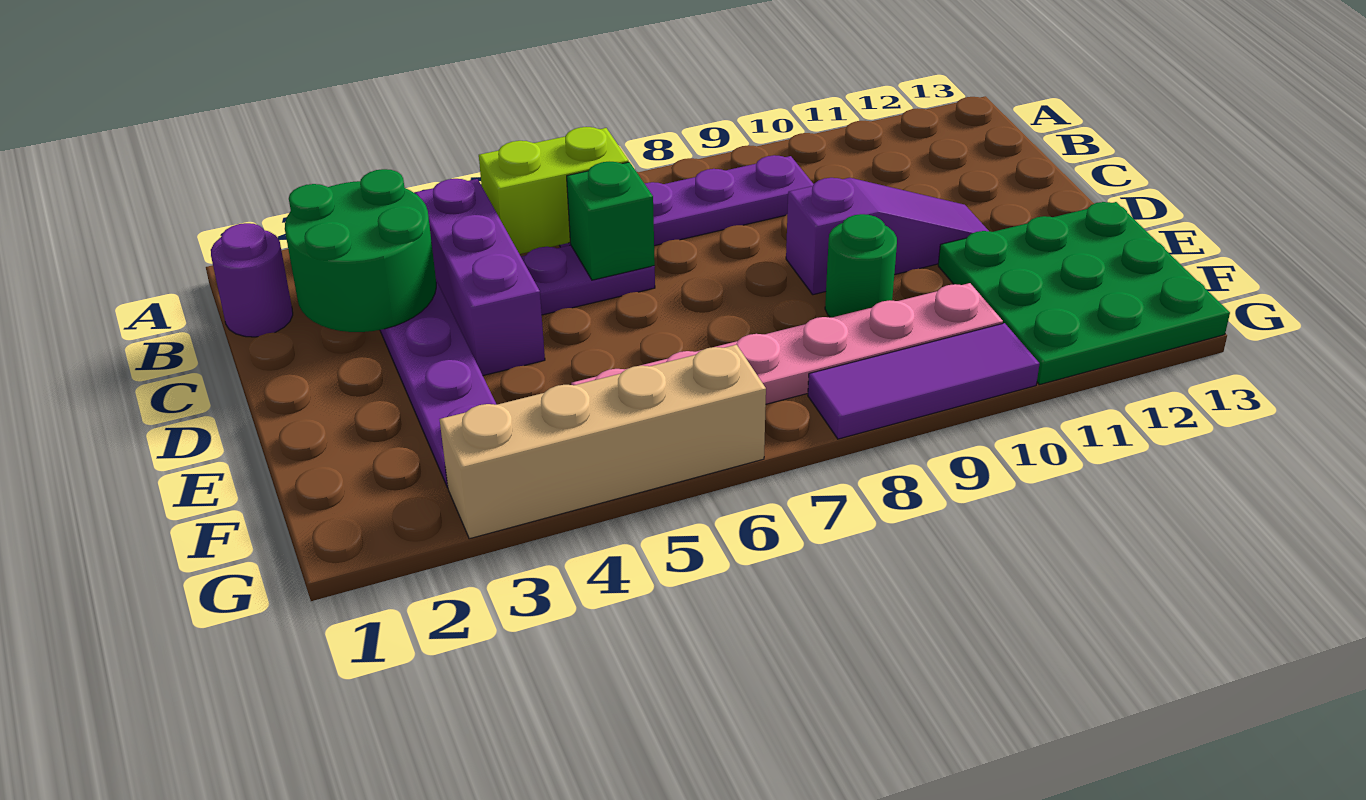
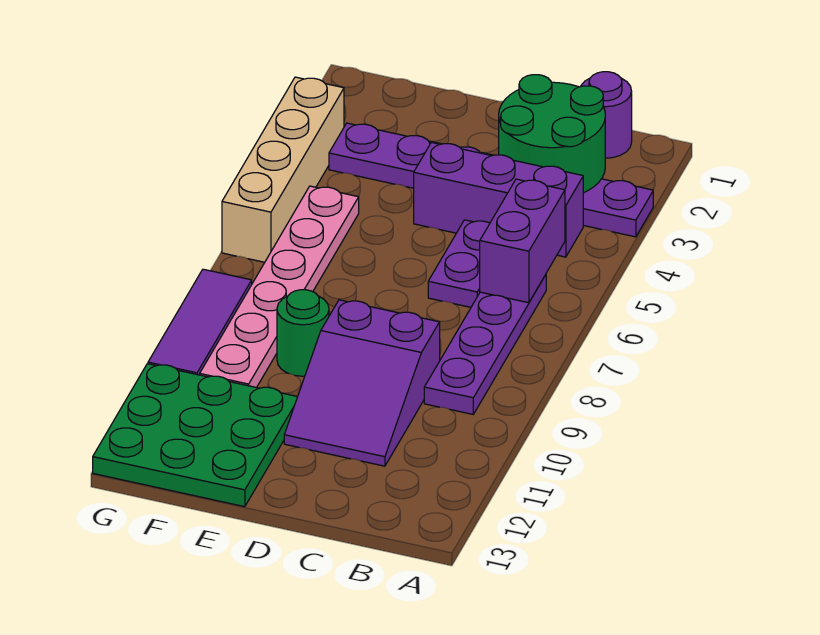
lime 1x2 brick [479,127,629,254] -> purple 1x2 brick [480,179,565,303]
green 1x1 brick [567,162,655,280] -> none
purple 1x3 slope [786,178,989,295] -> purple 2x3 slope [284,300,440,466]

